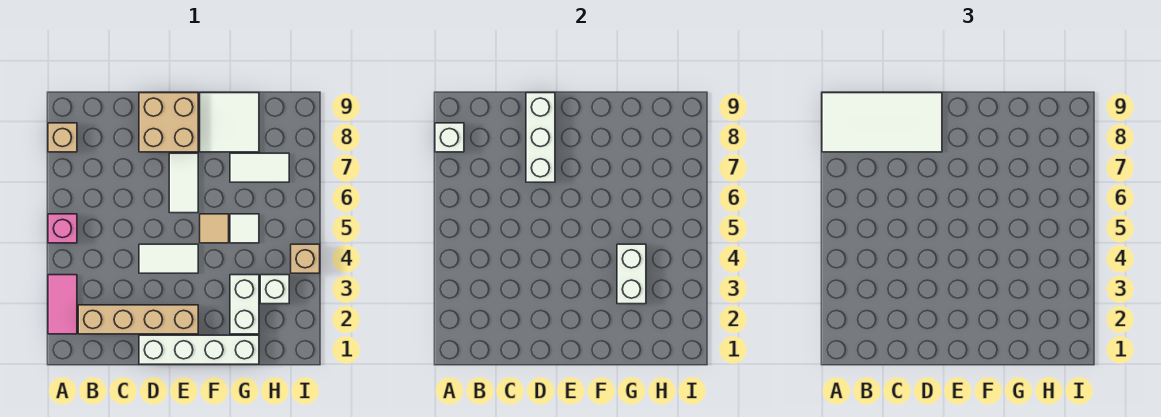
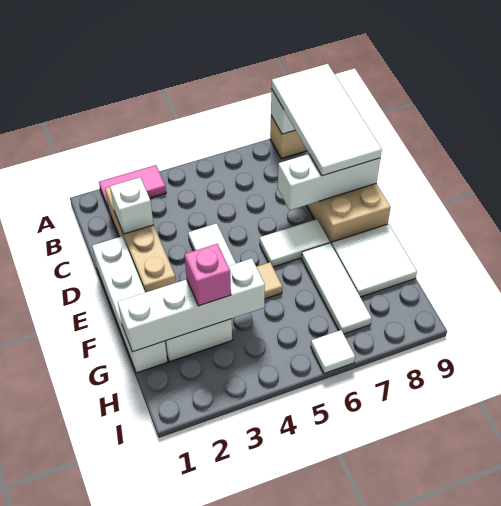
pink 1x1 brick [48,214,77,243] -> pink 1x1 brick moved to [184,244,231,306]
white 1x2 brick [617,244,646,304] -> white 1x4 brick [118,259,265,352]
white 1x1 tile [230,214,259,243] -> white 1x1 tile moved to [311,330,355,374]
white 1x2 tile [230,153,289,182] -> white 1x3 tile [302,243,372,334]
white 1x1 brick [260,275,289,304] -> white 1x1 brick moved to [110,178,154,234]
tan 1x1 brick [291,244,320,273] -> none

